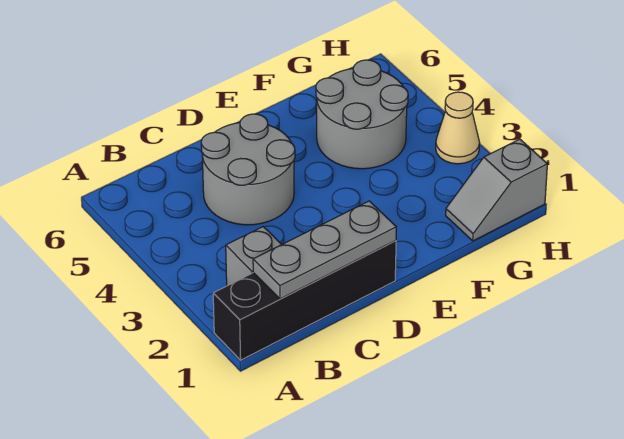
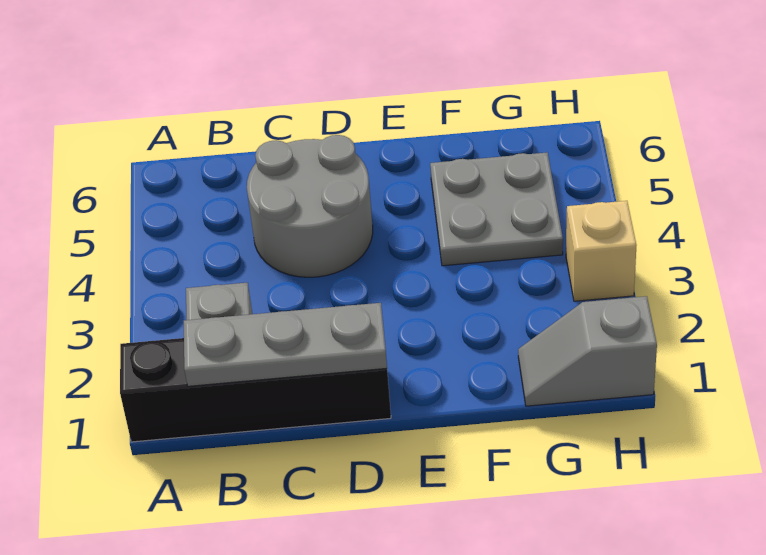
grey 2x2 round brick [316,60,408,169] -> grey 2x2 plate [430,153,563,266]
tan 1x1 cone [436,92,480,164] -> tan 1x1 brick [566,201,636,301]

